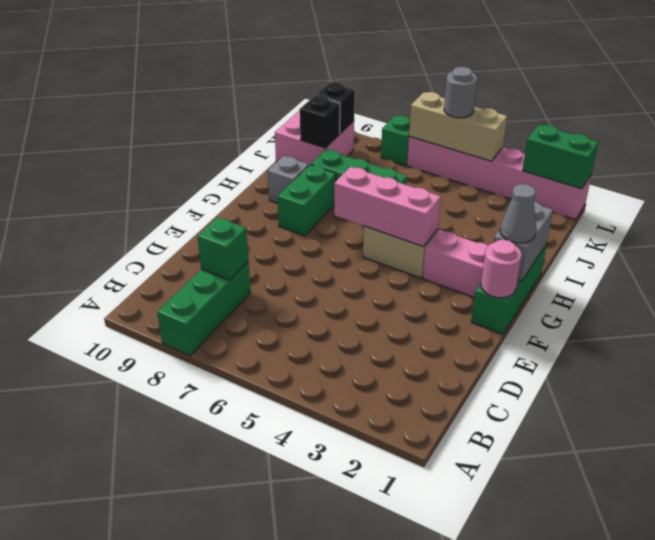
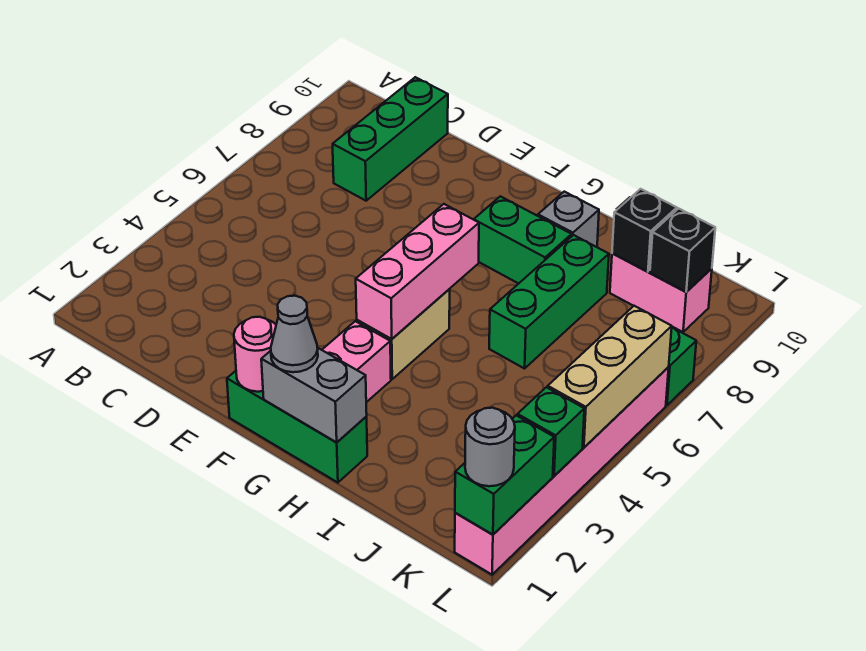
green 1x3 brick [157,262,251,355] -> green 1x3 brick turned to [333,77,448,201]
green 1x1 brick [198,217,248,280] -> green 1x1 brick moved to [517,387,584,476]
pink 2x2 brick [275,110,354,165] -> pink 1x2 brick [610,253,712,332]
grey 1x1 round brick [444,67,477,118] -> grey 1x1 round brick moved to [465,408,515,486]

